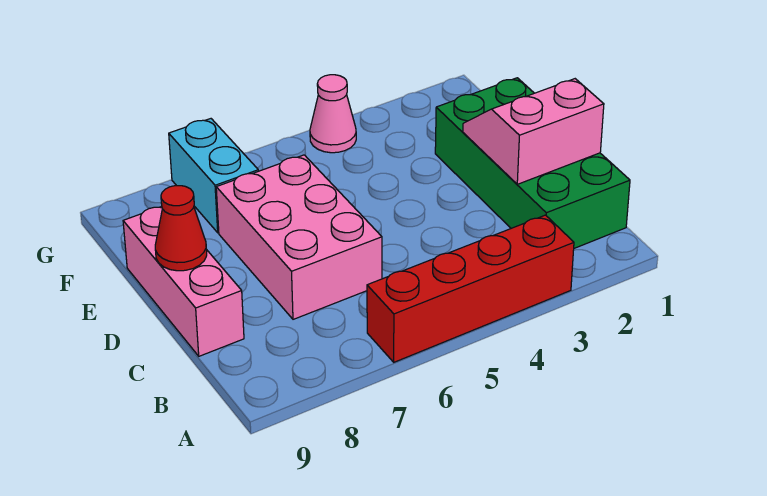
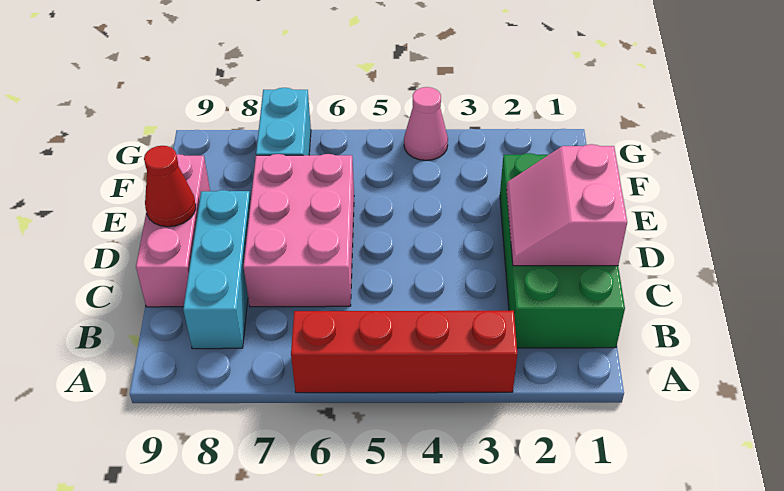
none -> cyan 1x3 brick [183,190,251,349]
pink 2x2 slope [463,79,604,184] -> pink 2x2 slope turned to [506,144,627,266]

